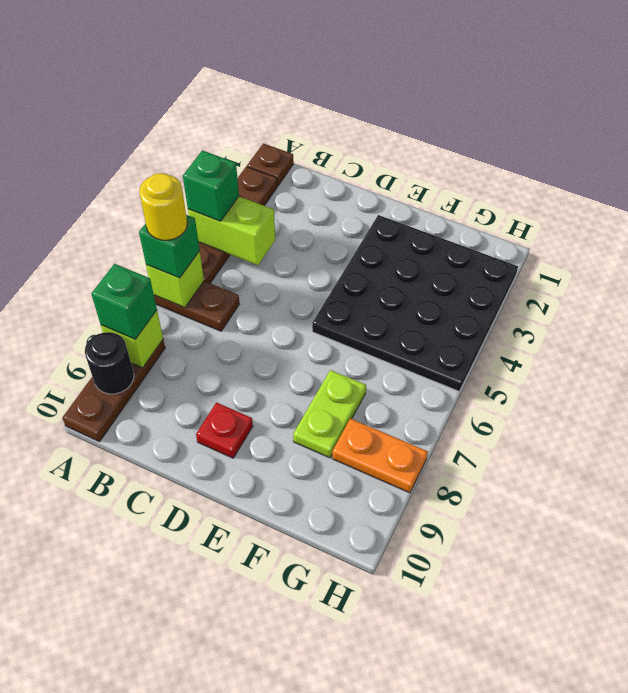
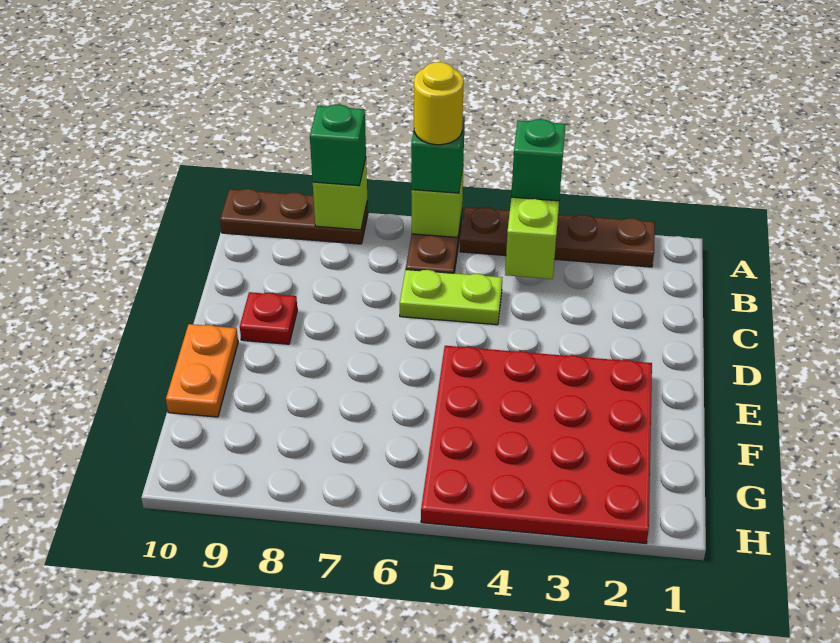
brown 1x1 plate [247,143,294,186] -> none
black 1x1 round brick [85,332,134,394] -> none
black 4x4 plate [312,215,518,391] -> red 4x4 plate [421,346,652,543]
lime 1x2 plate [293,370,366,458] -> lime 1x2 plate moved to [400,270,502,325]
orange 1x2 plate [332,419,428,493] -> orange 1x2 plate moved to [166,324,238,417]

